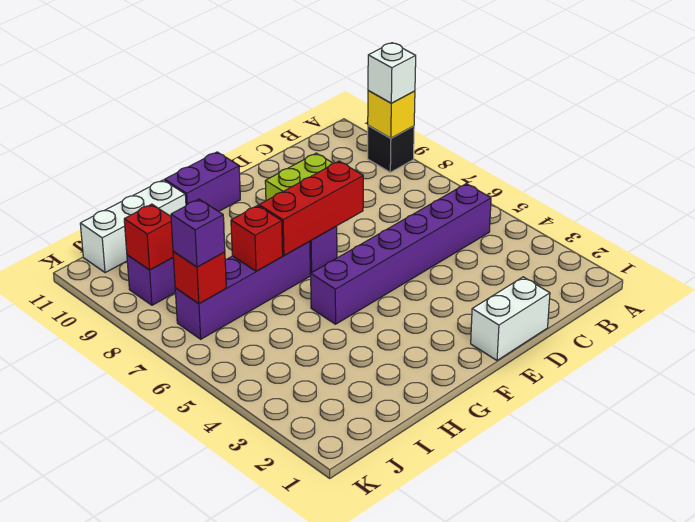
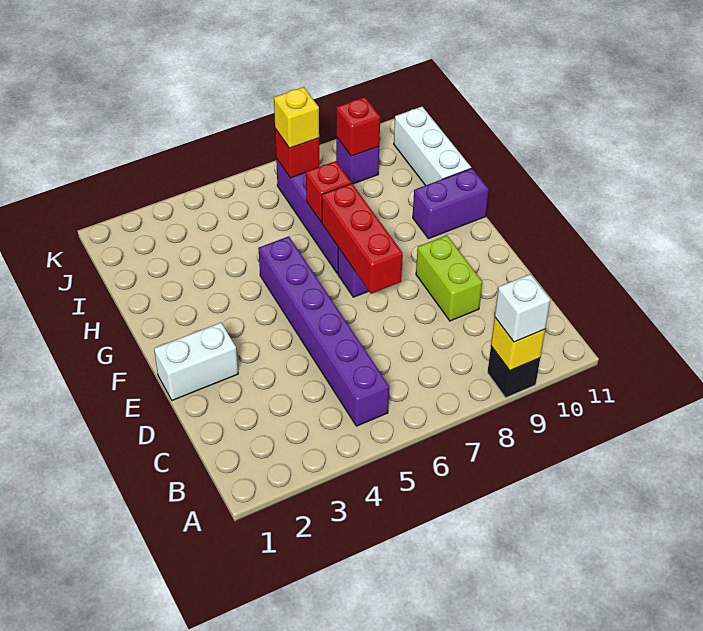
white 1x2 brick [471,277,550,360] -> white 1x2 brick turned to [154,323,238,400]
purple 1x2 brick [165,152,240,212] -> purple 1x2 brick turned to [413,168,489,239]
purple 1x1 brick [171,199,225,267] -> yellow 1x1 brick [274,87,319,148]

